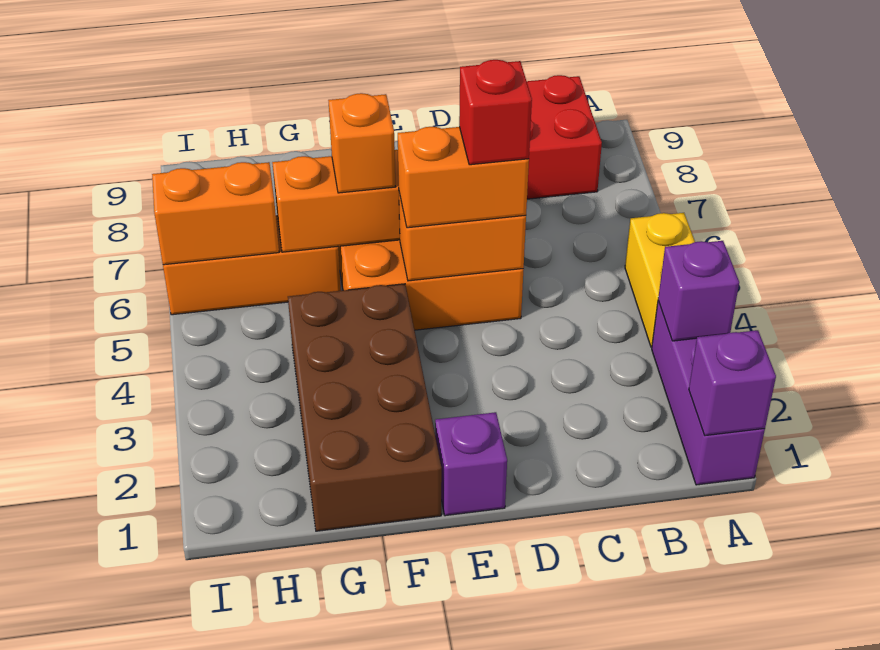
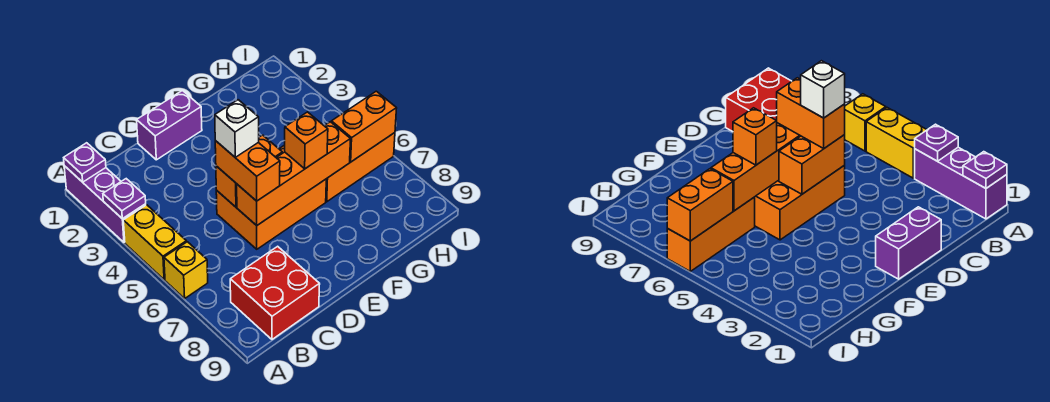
purple 1x1 brick [689,330,776,436] -> purple 1x1 plate [64,143,106,182]
purple 1x1 brick [658,241,739,341] -> purple 1x1 plate [103,179,146,219]
none -> yellow 1x1 brick [164,242,208,298]
orange 1x2 brick [398,127,529,228] -> orange 1x2 brick turned to [215,141,280,201]
red 1x1 brick [459,60,532,165] -> white 1x1 brick [215,100,259,157]
purple 1x1 brick [435,412,507,516] -> purple 1x2 brick [137,91,202,160]
brown 2x4 brick [288,284,442,531] -> none

